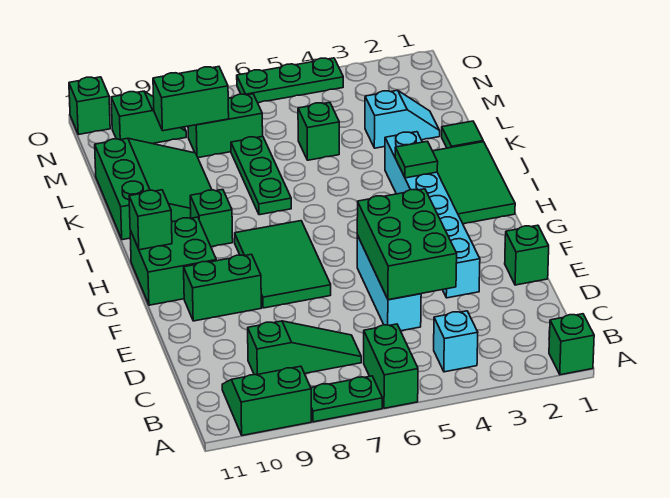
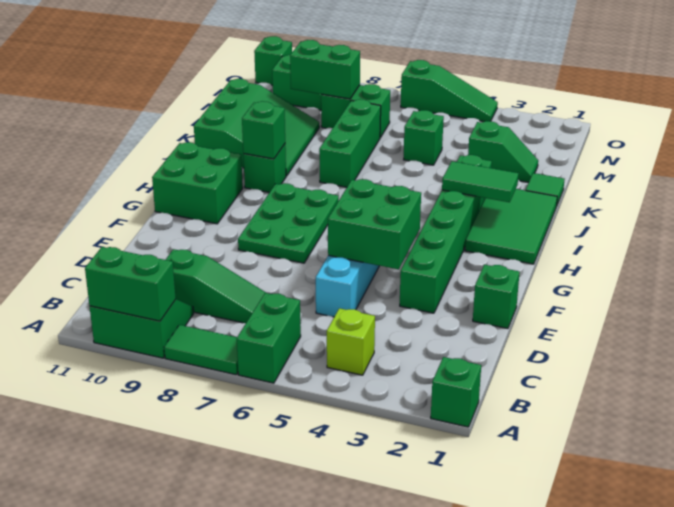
green 1x2 plate [311,376,382,422] -> green 1x2 tile [164,325,238,375]
cyan 1x1 brick [434,311,478,372] -> lime 1x1 brick [327,308,375,375]
green 2x3 brick [357,189,457,300] -> green 2x2 brick [328,179,421,269]
cyan 1x6 brick [385,132,480,298] -> green 1x6 brick [400,155,492,313]
green 2x3 tile [235,221,331,308] -> green 2x3 plate [238,183,339,263]
green 1x2 brick [184,254,261,321] -> green 1x2 brick moved to [85,247,176,321]
green 1x1 brick [129,190,172,250] -> green 1x1 brick moved to [242,101,285,159]
green 1x1 tile [395,141,438,178] -> green 1x2 tile [442,161,519,202]
green 1x3 plate [231,137,291,215] -> green 1x3 brick [319,99,381,187]
cyan 1x2 slope [365,90,440,148] -> green 1x2 slope [468,121,538,182]
green 1x3 plate [237,58,343,103] -> green 1x3 slope [401,60,498,122]

